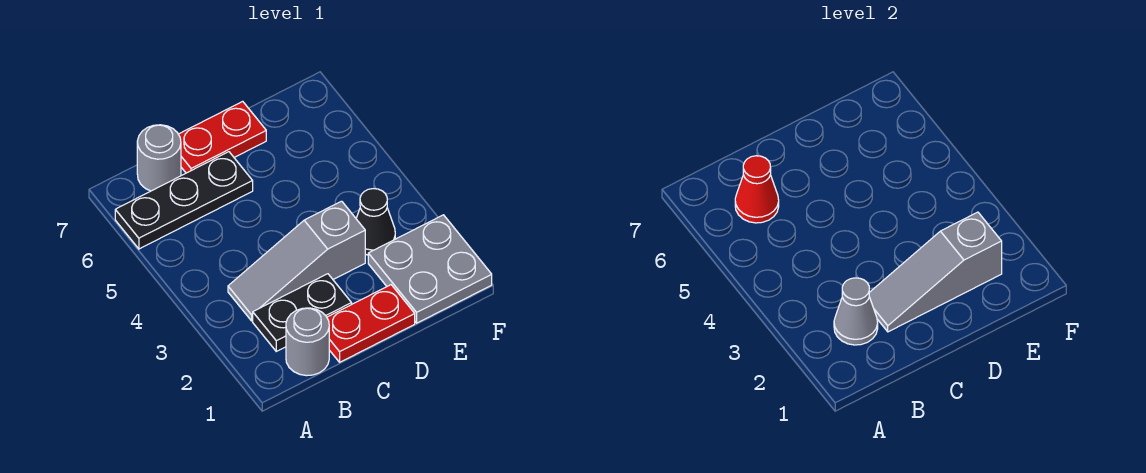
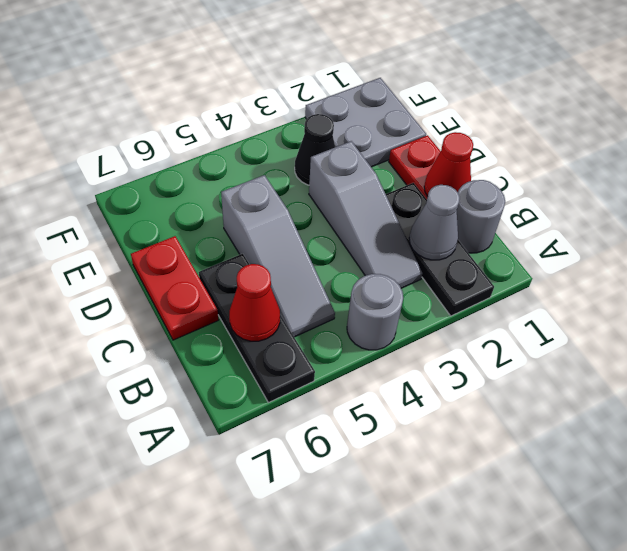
black 1x2 plate [253,274,352,351] -> black 1x3 plate [386,183,494,316]
grey 1x1 round brick [137,125,181,191] -> grey 1x1 round brick moved to [347,274,403,350]
none -> red 1x1 cone [424,132,473,196]
grey 1x3 slope [869,212,1002,332] -> grey 1x3 slope moved to [221,175,335,337]

